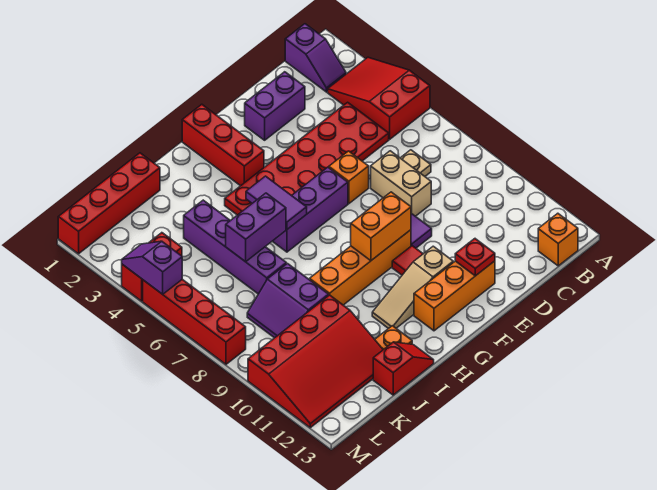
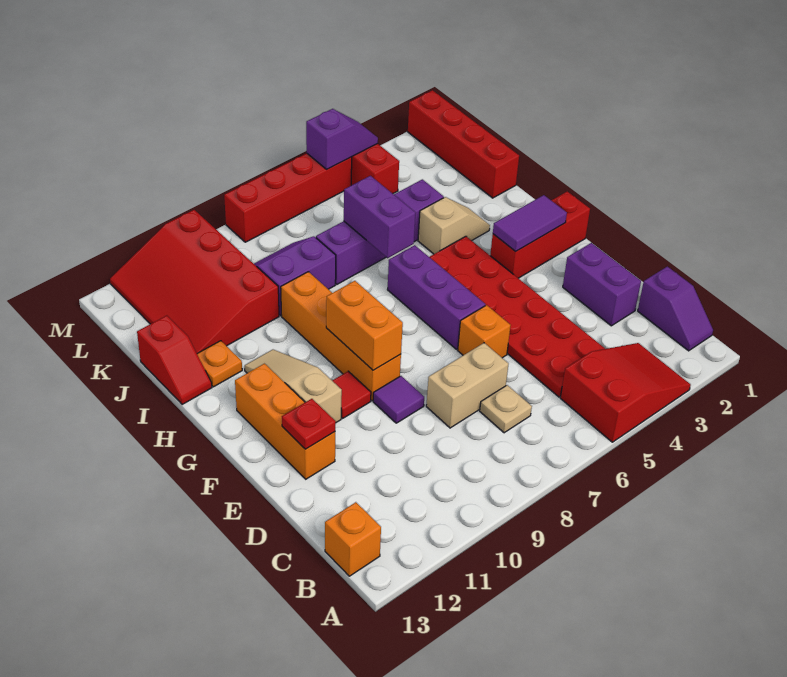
purple 1x2 slope [285,24,346,92] -> purple 1x2 slope turned to [638,266,713,351]
purple 1x2 tile [246,176,307,229] -> purple 1x2 tile moved to [493,195,567,252]
none -> tan 1x2 slope [418,197,490,254]

